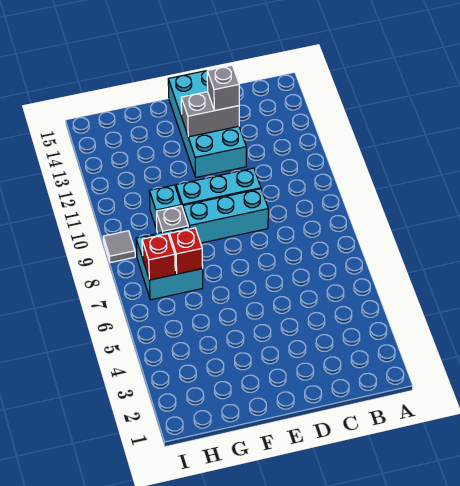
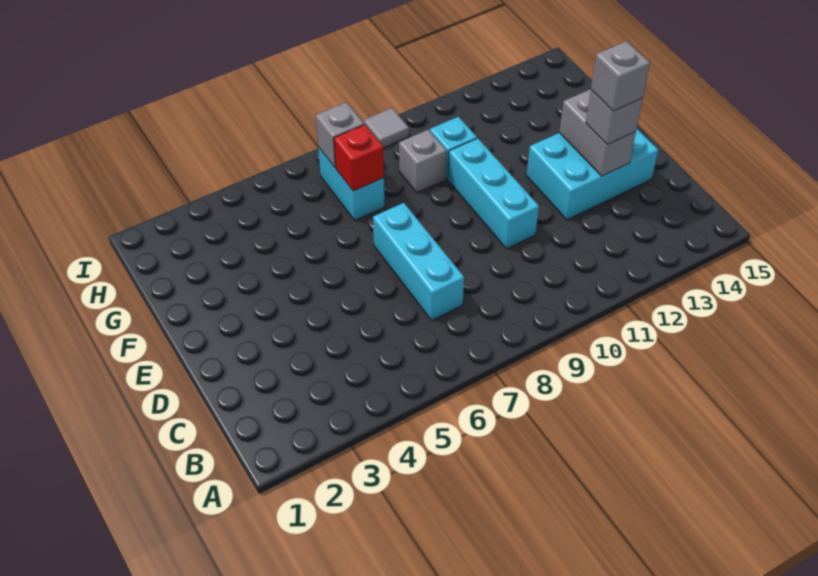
cyan 1x3 brick [183,189,268,243] -> cyan 1x3 brick moved to [373,203,464,320]
cyan 2x4 brick [168,71,246,177] -> cyan 2x3 brick [526,129,658,220]
none -> grey 1x1 brick [591,41,650,111]
cyan 2x2 brick [136,227,203,300] -> cyan 1x2 brick [318,147,385,220]
red 1x1 brick [142,234,175,280] -> grey 1x1 brick [316,102,364,168]

